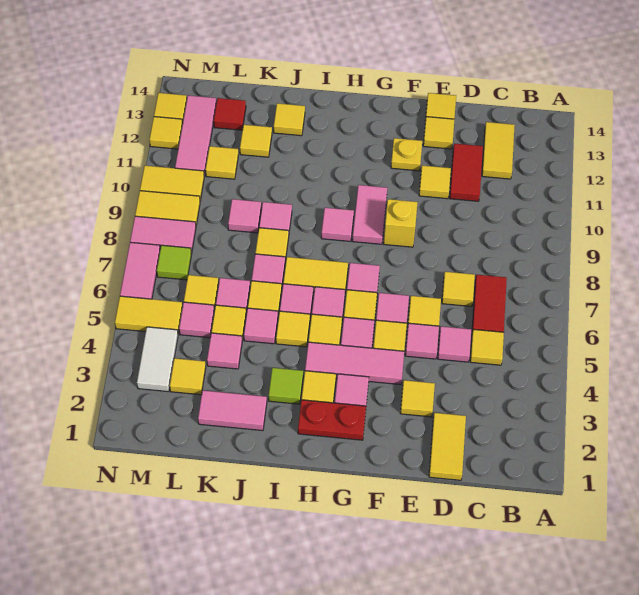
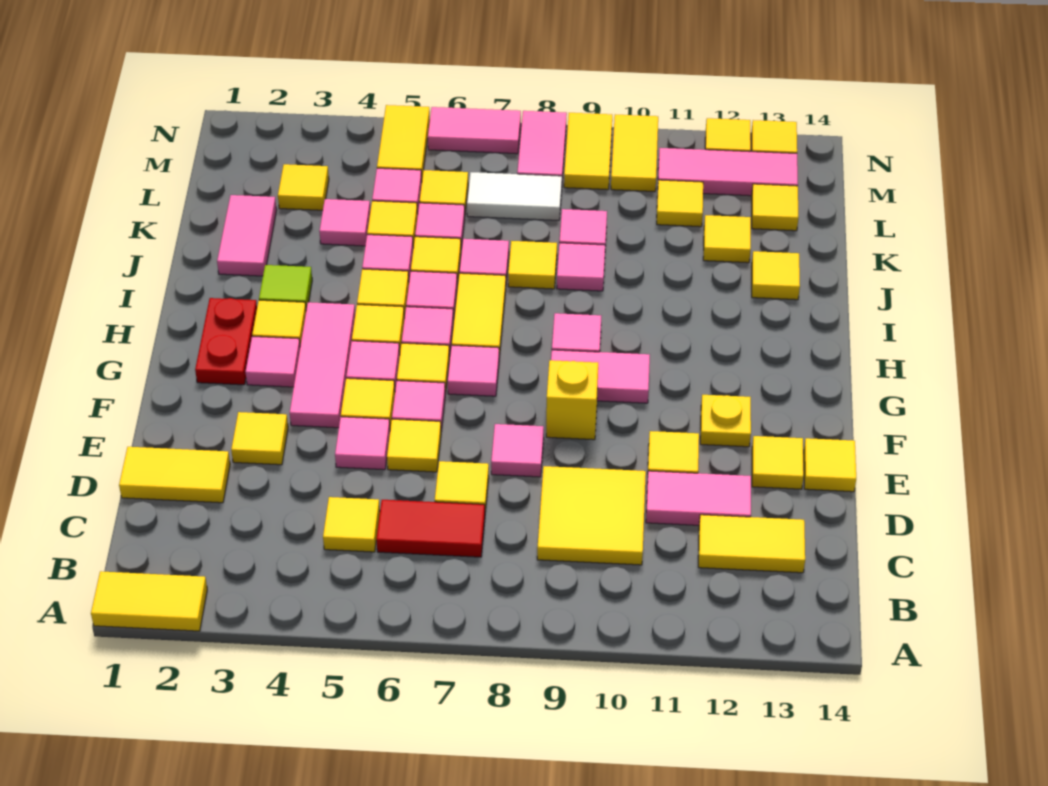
none -> yellow 1x2 tile [91,571,207,631]
none -> yellow 2x2 tile [537,466,646,565]
pink 1x1 tile [438,326,471,362] -> pink 1x1 tile moved to [491,424,544,477]
red 1x2 tile [450,144,483,201] -> pink 1x2 tile [646,471,751,525]
red 1x1 tile [214,98,246,130] -> yellow 1x1 tile [752,184,799,231]
white 1x2 tile [137,327,178,392] -> white 1x2 tile moved to [467,172,562,220]
lime 1x1 tile [157,245,192,280] -> none

